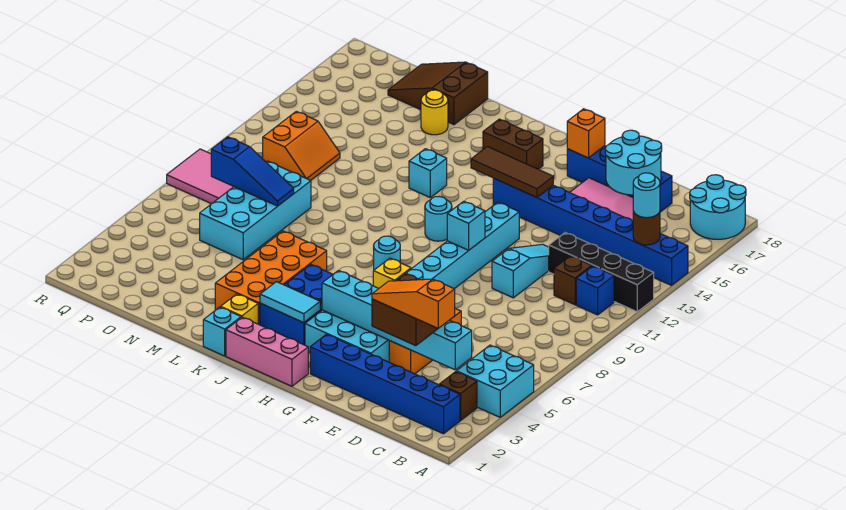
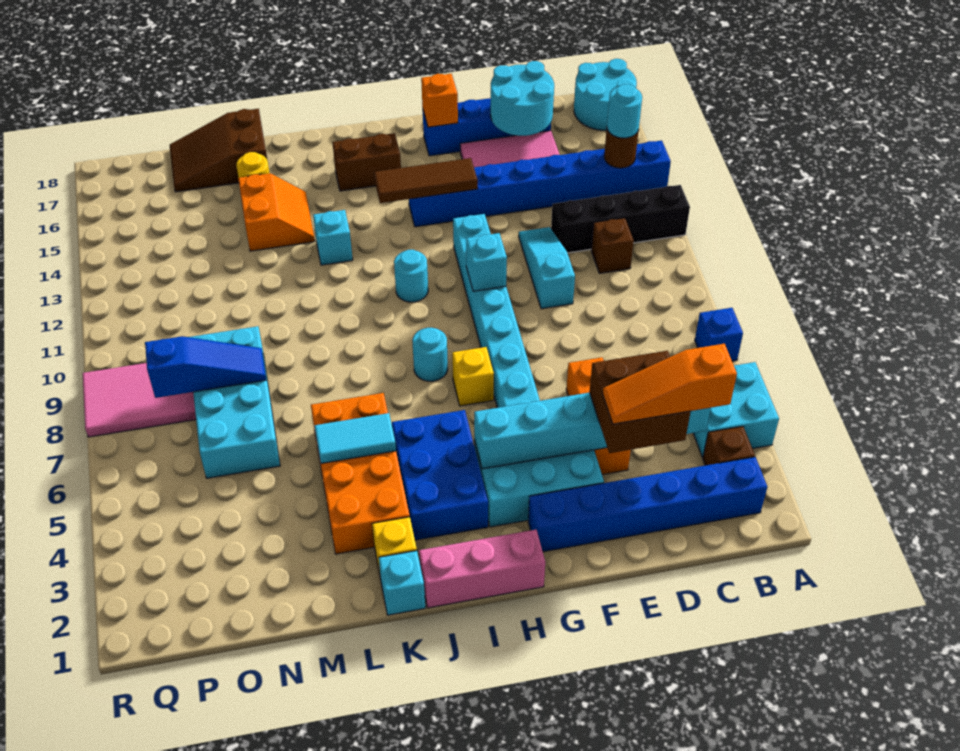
blue 1x1 brick [576,266,614,315] -> blue 1x1 brick moved to [695,308,743,361]
cyan 1x2 tile [260,282,320,323] -> cyan 1x2 tile moved to [314,413,396,463]
orange 2x2 slope [263,111,340,180] -> orange 2x2 slope moved to [238,173,315,251]

